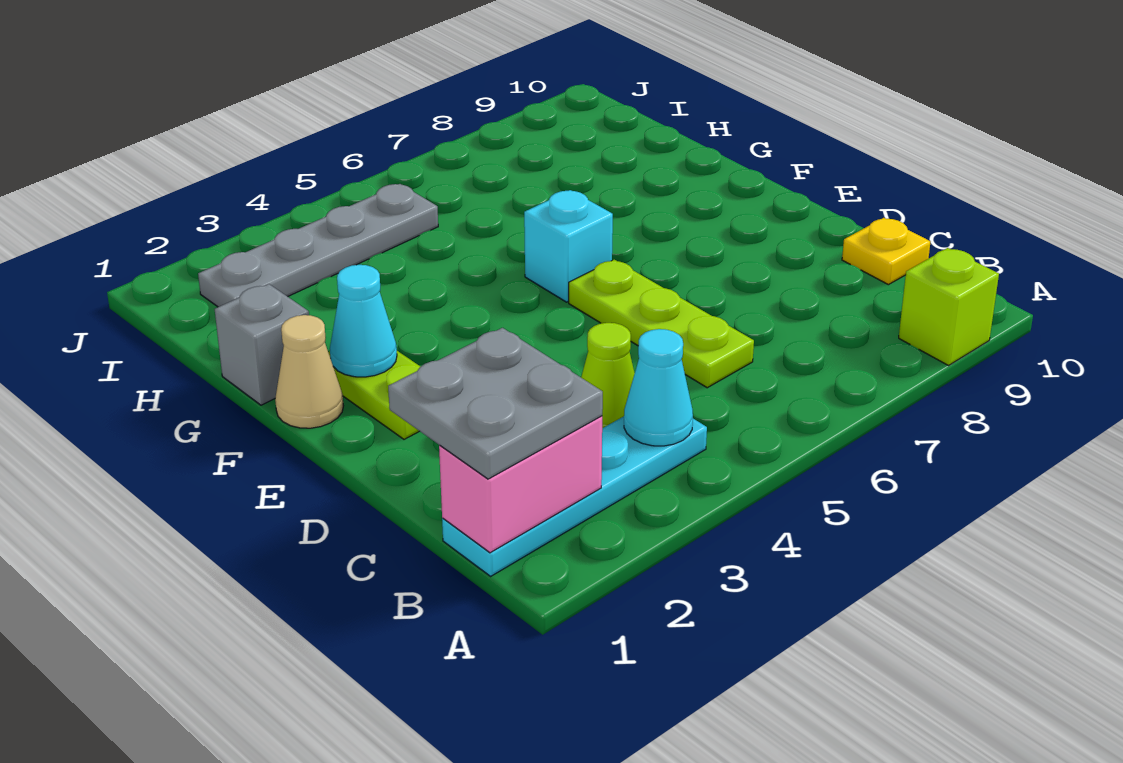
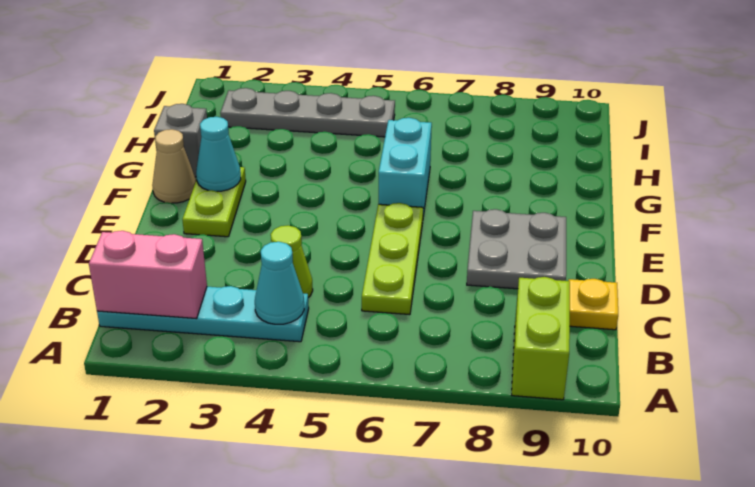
lime 1x1 brick [899,248,999,365] -> lime 1x2 brick [512,277,570,400]
grey 2x2 plate [388,328,603,479] -> grey 2x2 plate moved to [467,209,566,289]
cyan 1x1 brick [524,190,613,302] -> cyan 1x2 brick [379,118,432,217]

